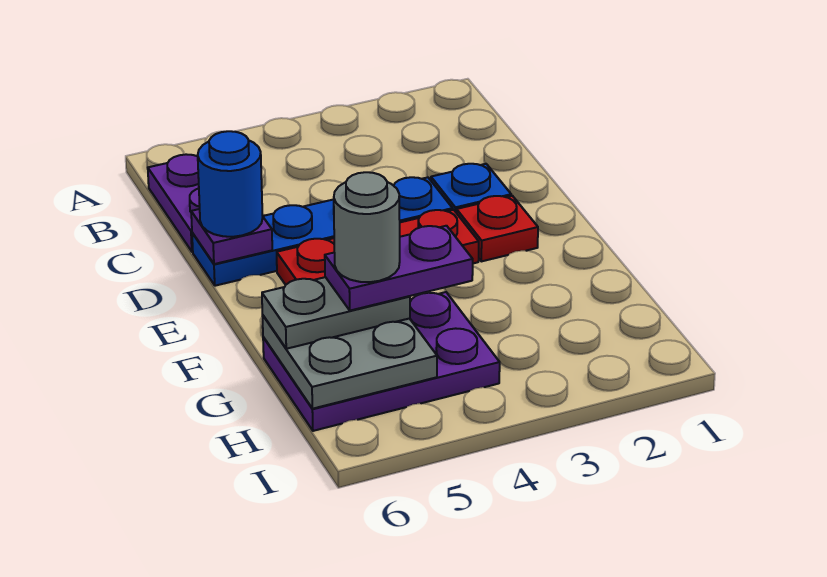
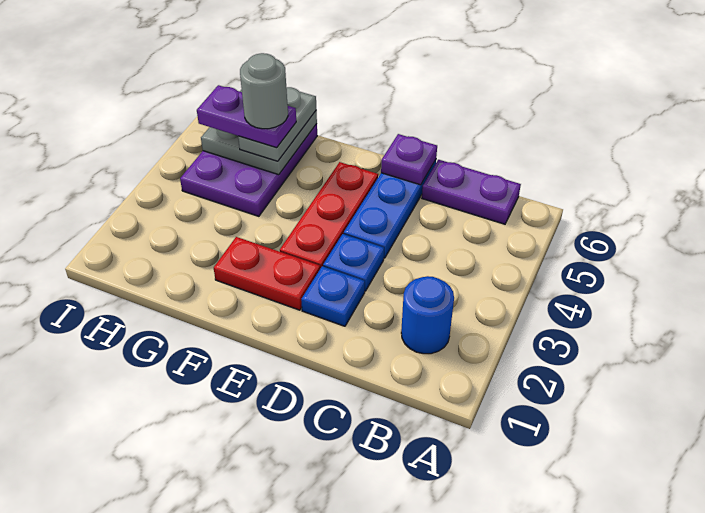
blue 1x1 round brick [198,131,263,237] -> blue 1x1 round brick moved to [401,276,454,354]
red 1x1 plate [457,196,538,261] -> red 1x2 plate [214,237,320,310]
purple 1x2 plate [325,226,473,311] -> purple 1x2 plate turned to [197,85,296,148]

